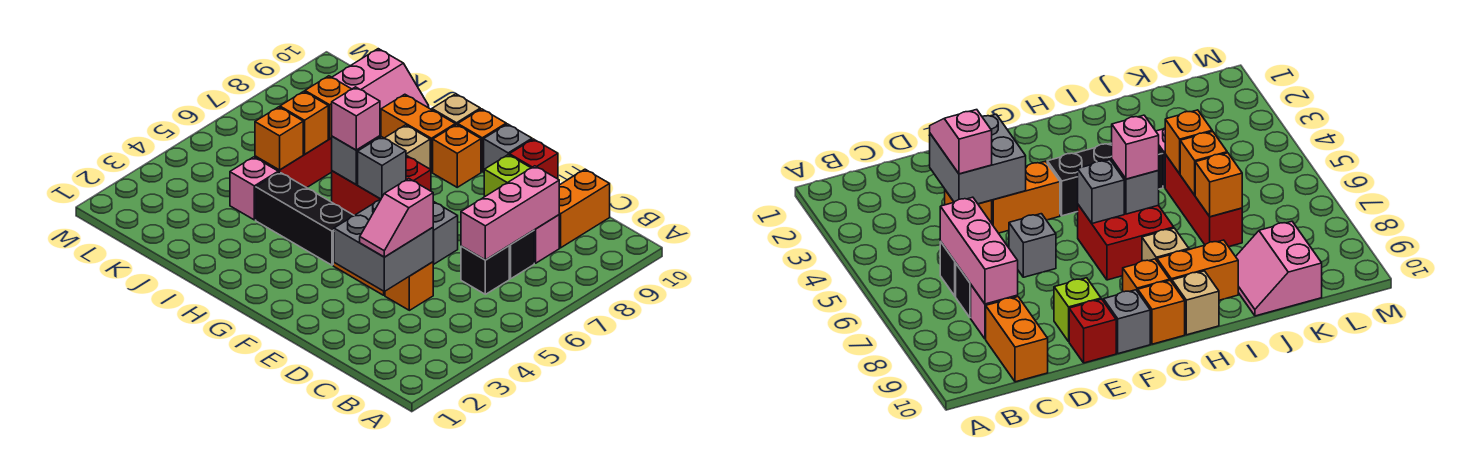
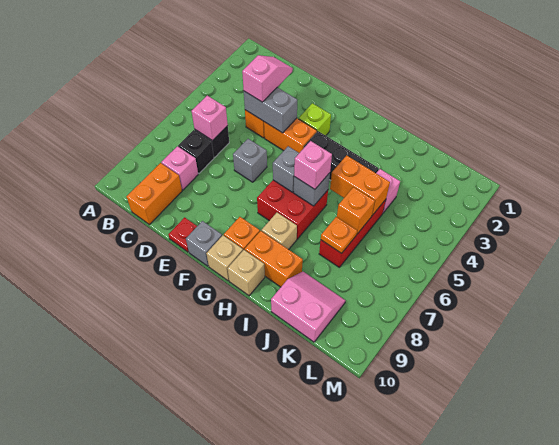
pink 1x3 brick [461,166,559,260] -> pink 1x1 brick [191,96,228,141]
grey 2x2 brick [334,199,433,291] -> grey 1x2 brick [244,87,297,133]
lime 1x1 brick [484,155,531,197] -> lime 1x1 brick moved to [299,103,331,136]
red 1x1 brick [509,139,558,179] -> red 1x1 plate [168,217,197,252]
orange 1x1 brick [458,109,506,172] -> tan 1x1 brick [206,235,243,281]
orange 1x1 brick [255,107,303,170] -> orange 1x2 brick [330,155,390,215]
orange 1x1 brick [305,76,352,139] -> orange 1x1 plate [321,217,357,253]
pink 2x2 slope [332,49,429,137] -> pink 2x2 slope turned to [271,272,345,342]

